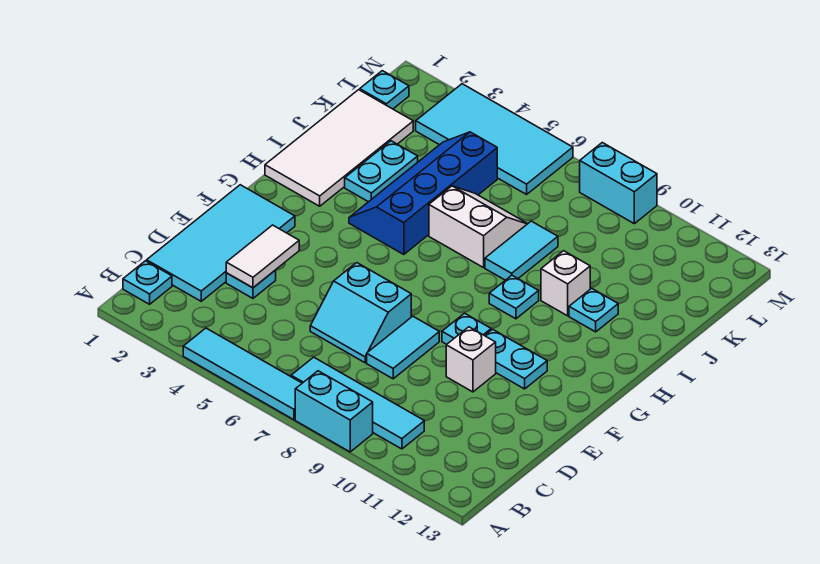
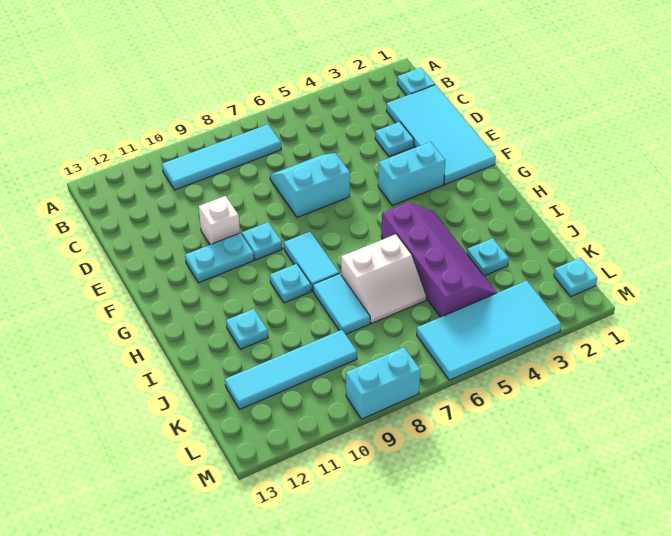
cyan 1x4 tile [183,328,302,420] -> cyan 1x4 tile moved to [225,330,357,409]
cyan 1x2 brick [295,371,373,452] -> cyan 1x2 brick moved to [378,142,445,205]
white 1x2 tile [226,225,299,288] -> none
cyan 1x2 tile [367,316,439,379] -> cyan 1x2 tile moved to [284,232,339,291]
white 2x4 tile [265,90,413,206] -> none
blue 2x4 slope [349,132,497,255] -> purple 2x4 slope [381,202,497,317]
cyan 1x2 plate [345,141,418,202] -> cyan 1x1 plate [467,238,509,276]
white 1x1 brick [541,251,590,316] -> none

